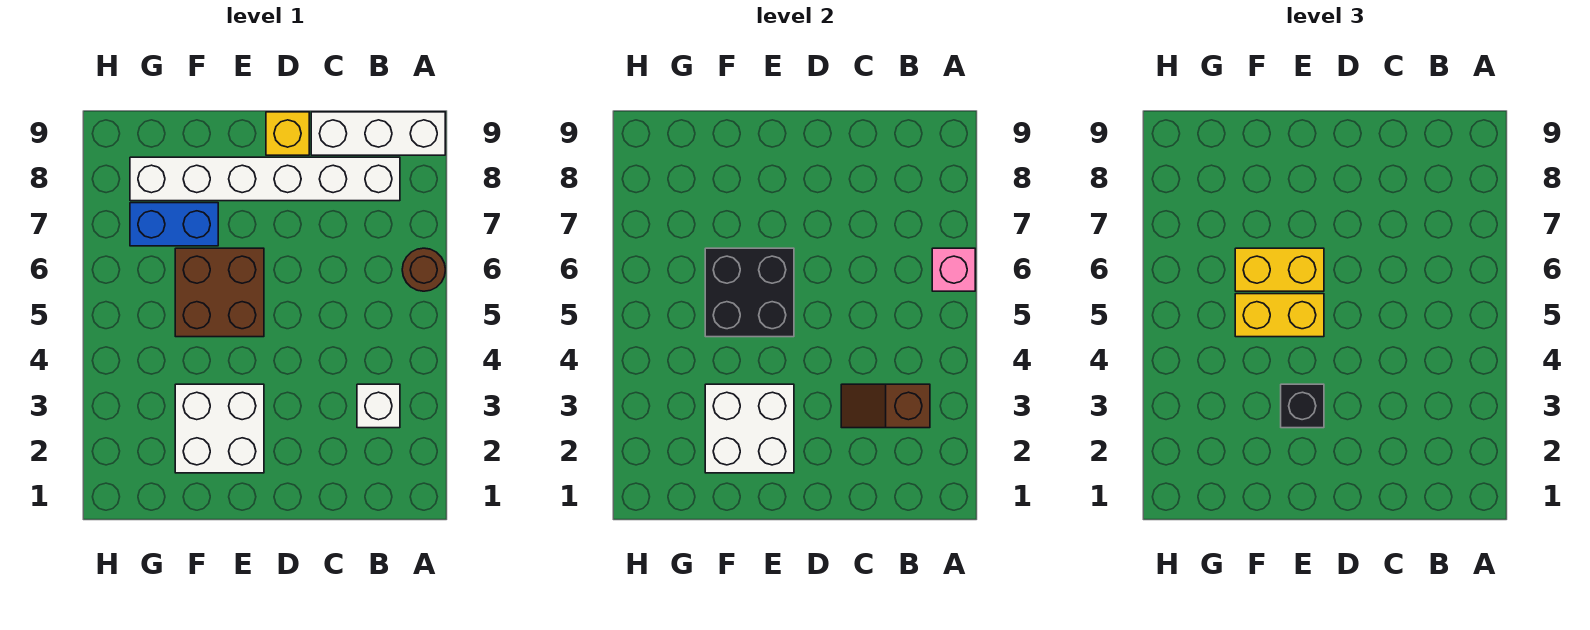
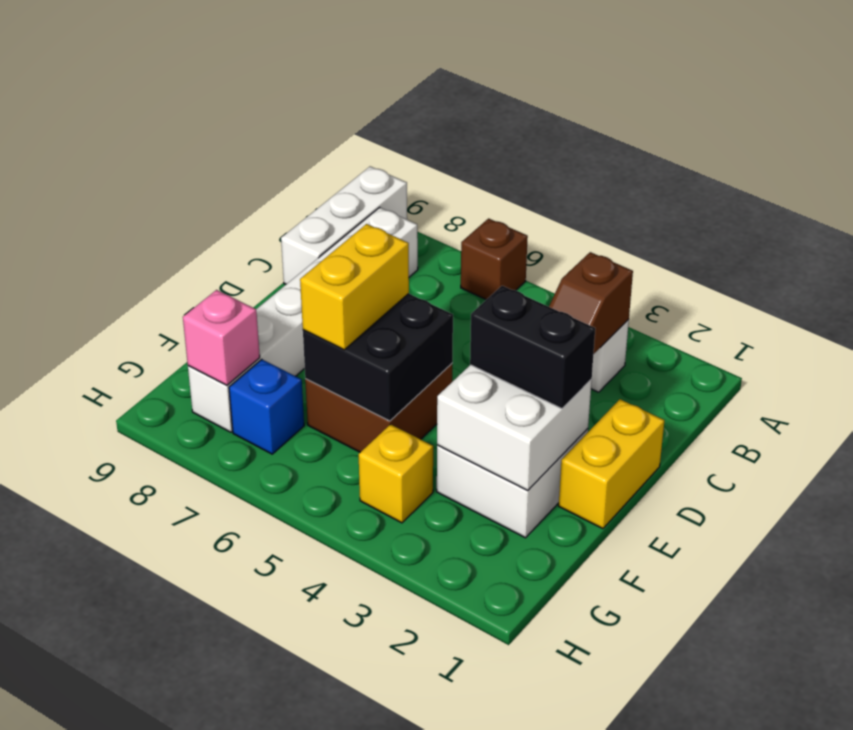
brown 1x1 round brick [402,248,445,291] -> brown 1x1 brick [461,219,528,300]
pink 1x1 brick [932,248,975,291] -> pink 1x1 brick moved to [183,290,260,386]
yellow 1x1 brick [266,112,309,155] -> yellow 1x1 brick moved to [359,424,433,523]
black 1x1 brick [1281,384,1324,428] -> black 1x2 brick [470,286,595,408]
yellow 1x2 brick [1235,294,1324,337] -> yellow 1x2 brick moved to [559,399,664,529]
blue 1x2 brick [130,203,218,246] -> blue 1x1 brick [229,359,304,454]

